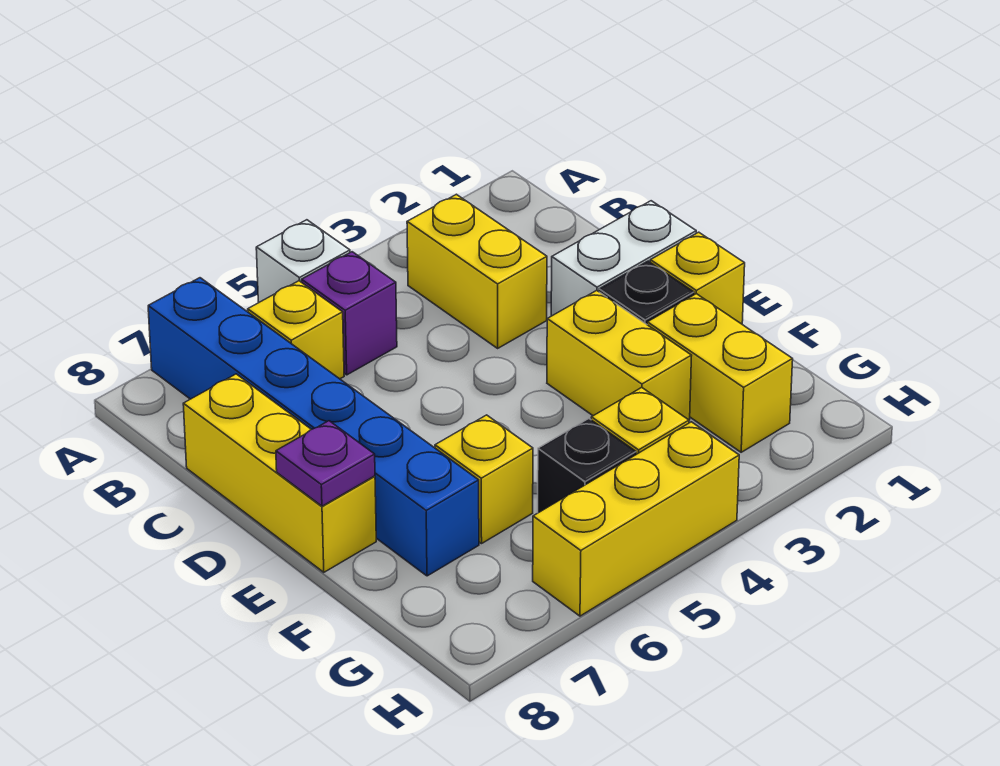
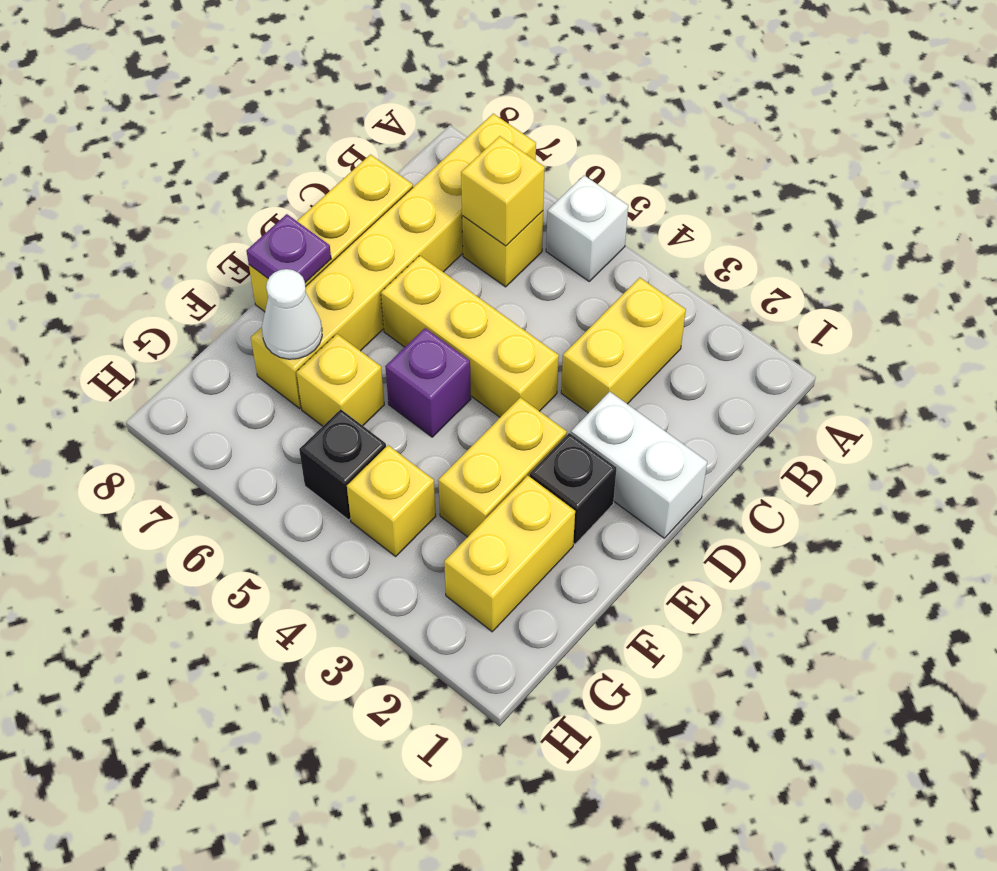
blue 1x6 brick [148,278,479,576] -> yellow 1x6 brick [251,114,536,408]
purple 1x1 brick [302,252,397,375] -> purple 1x1 brick moved to [385,328,471,437]
yellow 1x1 brick [650,232,745,324] -> yellow 1x1 brick moved to [461,136,545,246]
none -> white 1x1 cone [262,269,322,359]
yellow 1x3 brick [533,422,739,616] -> yellow 1x3 brick moved to [381,256,559,417]

